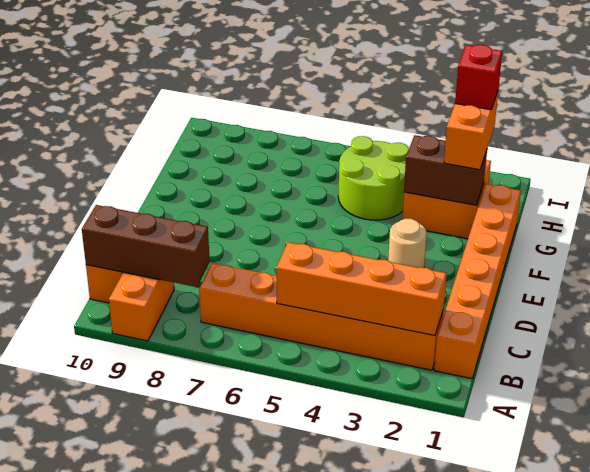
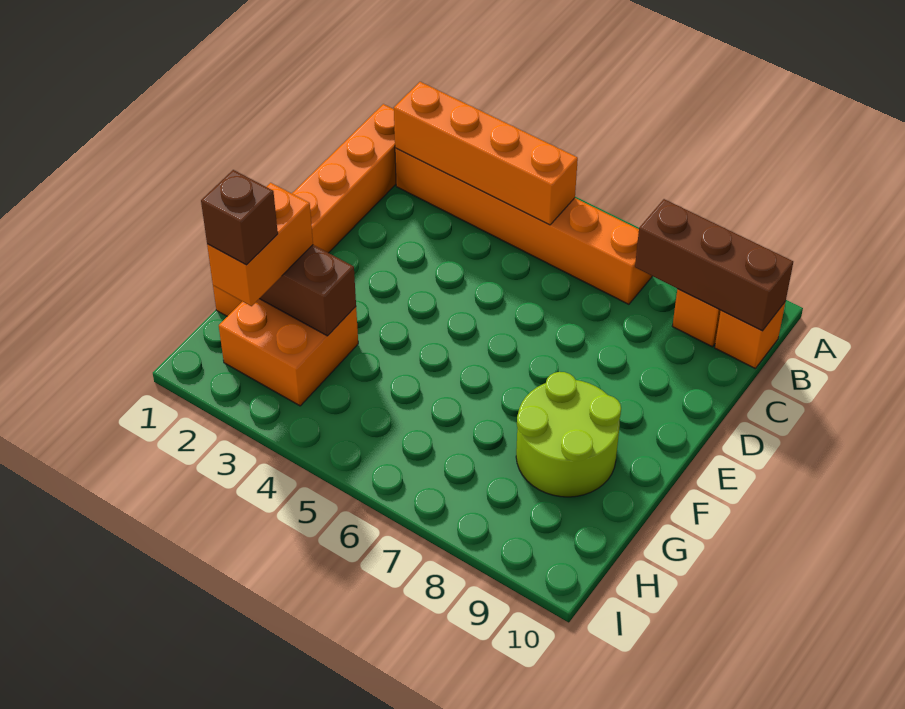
tan 1x1 round brick [388,219,427,268] -> none
lime 2x2 round brick [338,136,409,220] -> lime 2x2 round brick moved to [516,372,621,497]
red 1x1 brick [455,45,502,110] -> brown 1x1 brick [201,170,278,265]

